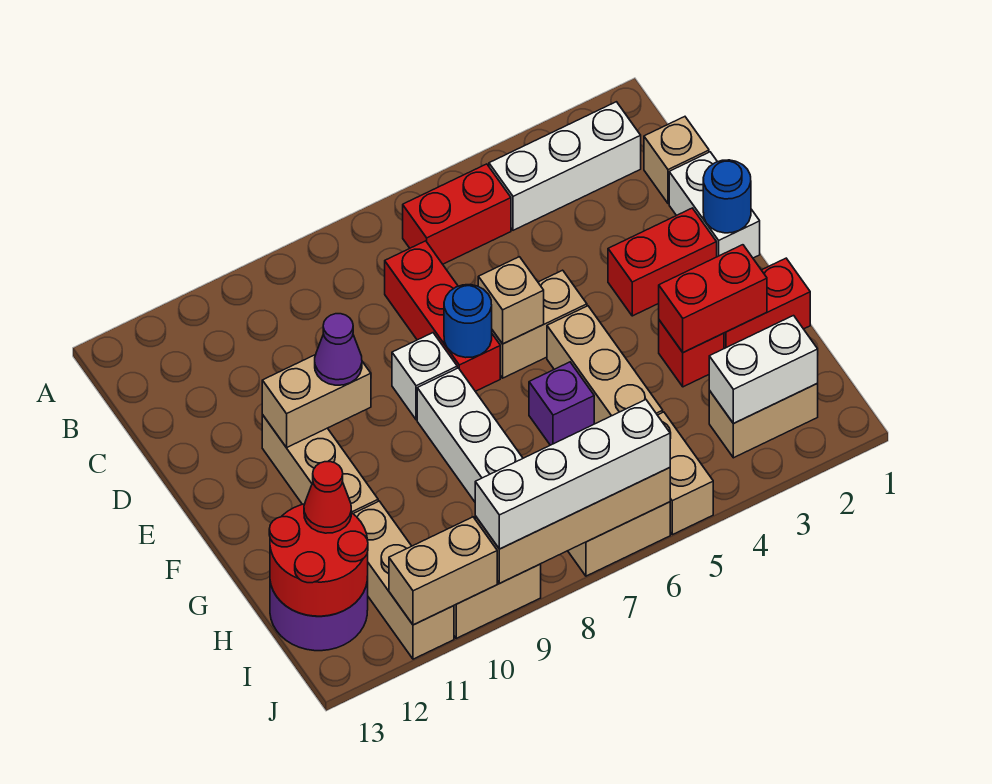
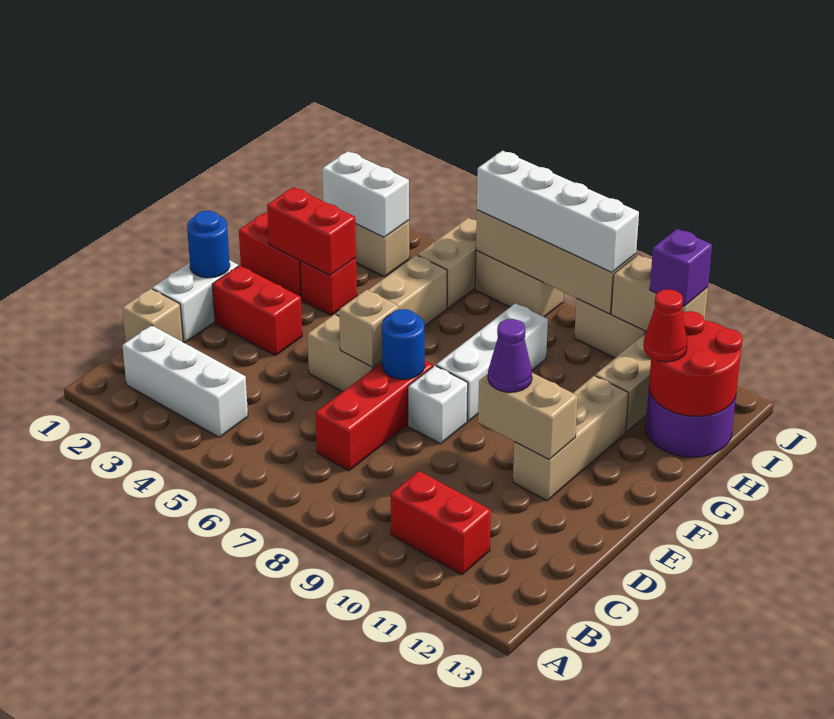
red 1x2 brick [403,164,511,264] -> red 1x2 brick moved to [391,471,491,575]
purple 1x1 brick [529,362,594,445] -> purple 1x1 brick moved to [650,229,712,306]

